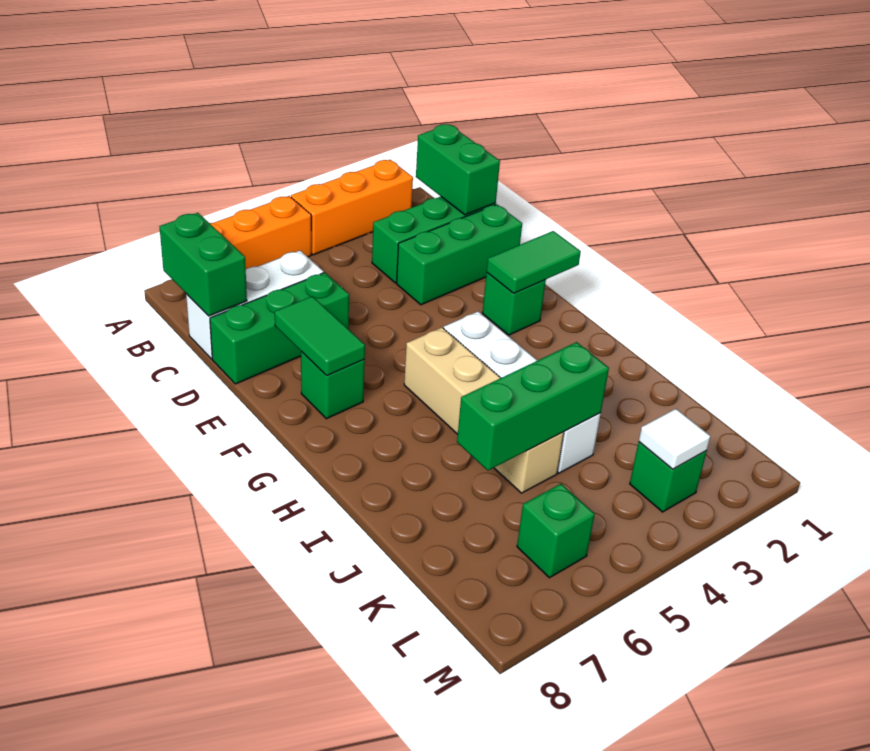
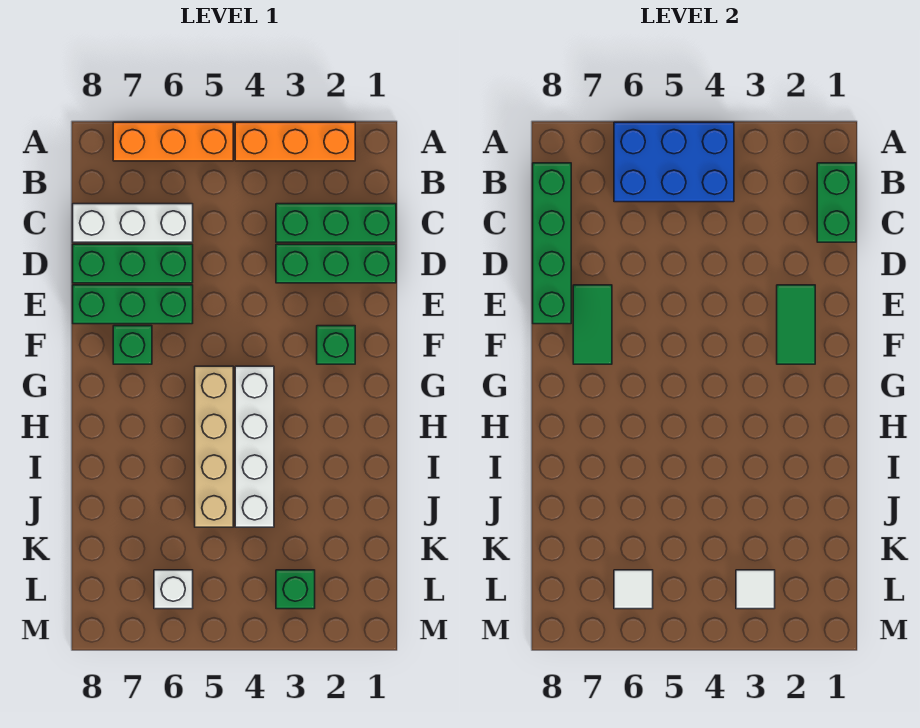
none -> blue 2x3 brick [614,122,734,202]
green 1x2 brick [159,213,247,316] -> green 1x4 brick [533,163,571,324]
green 1x2 tile [487,231,581,293] -> green 1x2 tile turned to [777,285,815,364]
green 1x3 brick [457,342,609,470] -> green 1x3 brick moved to [73,285,193,324]
green 1x1 brick [517,484,595,578] -> white 1x1 brick [154,570,193,609]
none -> white 1x1 tile [614,570,653,609]

